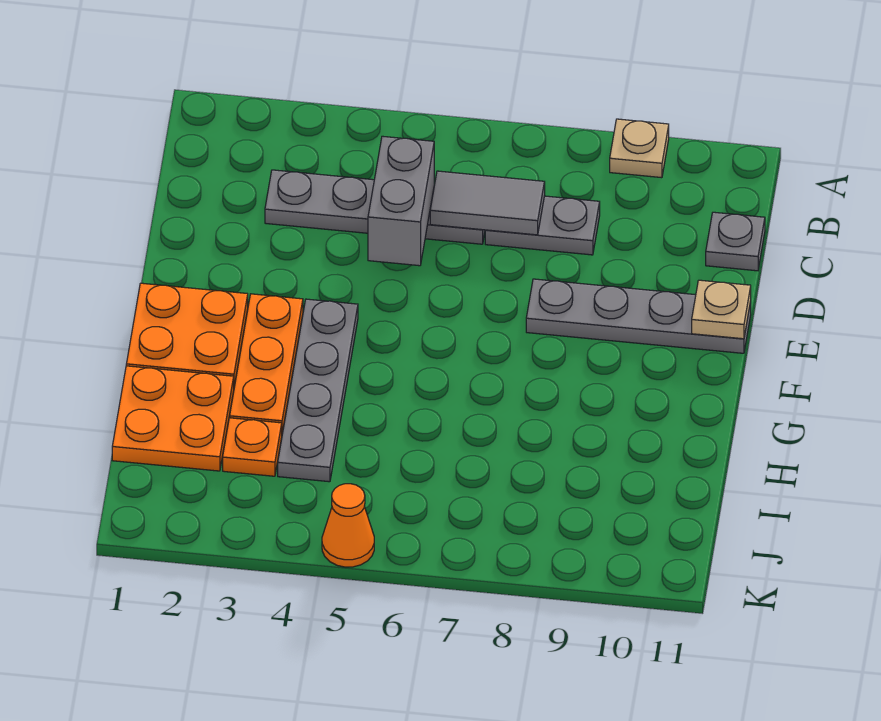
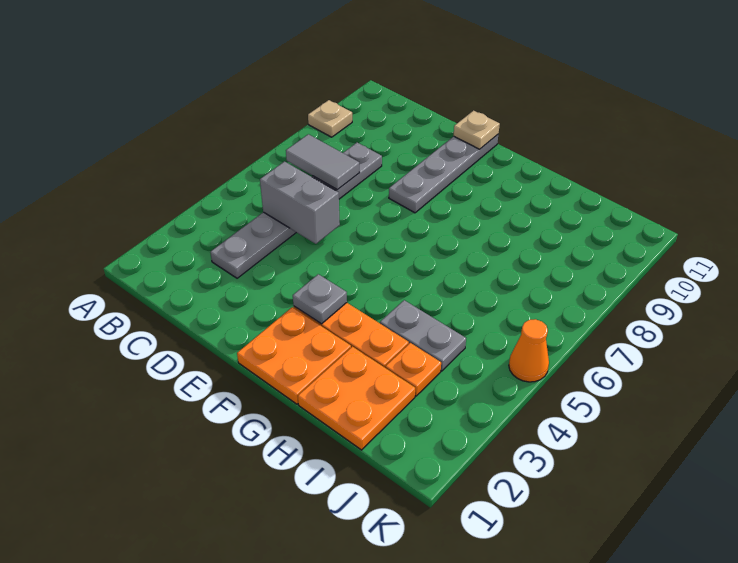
grey 1x2 tile [430,171,545,235] -> grey 1x2 tile turned to [286,134,360,190]
grey 1x1 plate [706,212,765,271] -> grey 1x1 plate moved to [293,274,347,324]
grey 1x4 plate [278,299,358,482] -> grey 1x2 plate [380,300,466,371]

